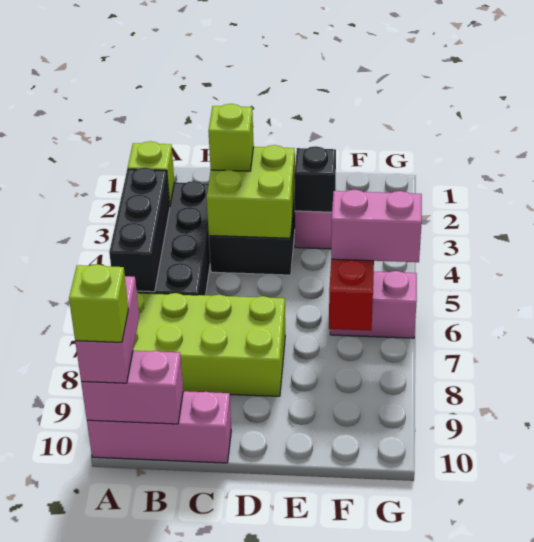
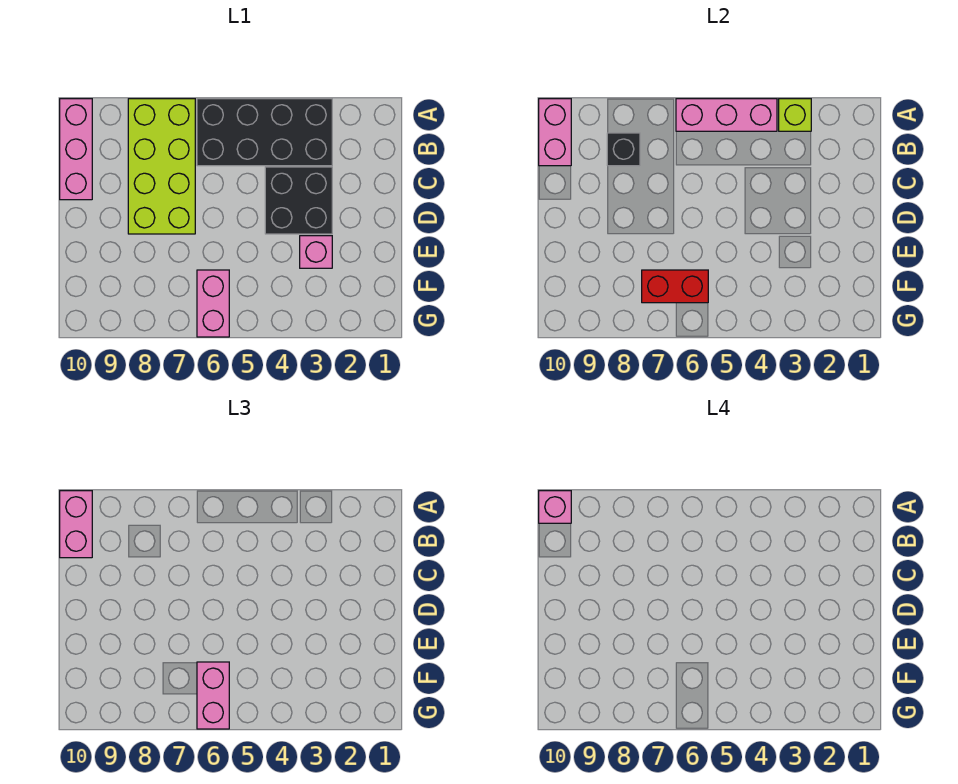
black 1x3 brick [109,168,170,292] -> pink 1x3 brick [676,99,777,131]
pink 1x2 brick [75,276,139,383] -> pink 1x2 brick turned to [60,491,92,558]
lime 1x1 brick [69,264,128,342] -> pink 1x1 brick [539,491,571,523]
lime 2x2 brick [207,145,295,238] -> none
lime 1x1 brick [208,104,254,171] -> none
black 1x1 brick [294,146,336,212] -> black 1x1 brick moved to [607,133,640,166]

